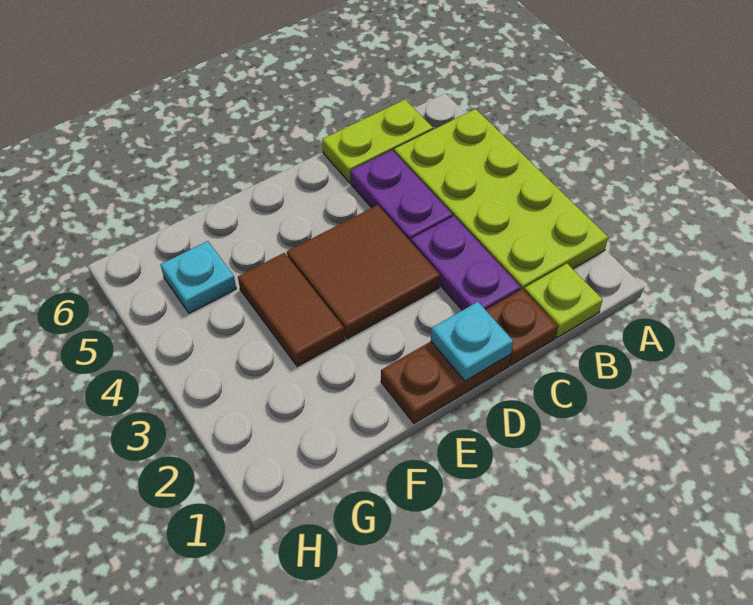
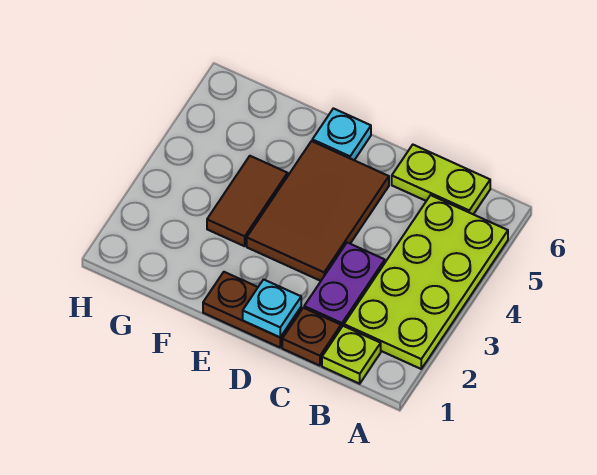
purple 1x2 plate [350,150,452,242] -> none
brown 2x2 tile [287,205,440,339] -> brown 2x3 tile [247,141,389,281]
cyan 1x1 plate [160,241,236,313] -> cyan 1x1 plate moved to [312,108,371,160]

